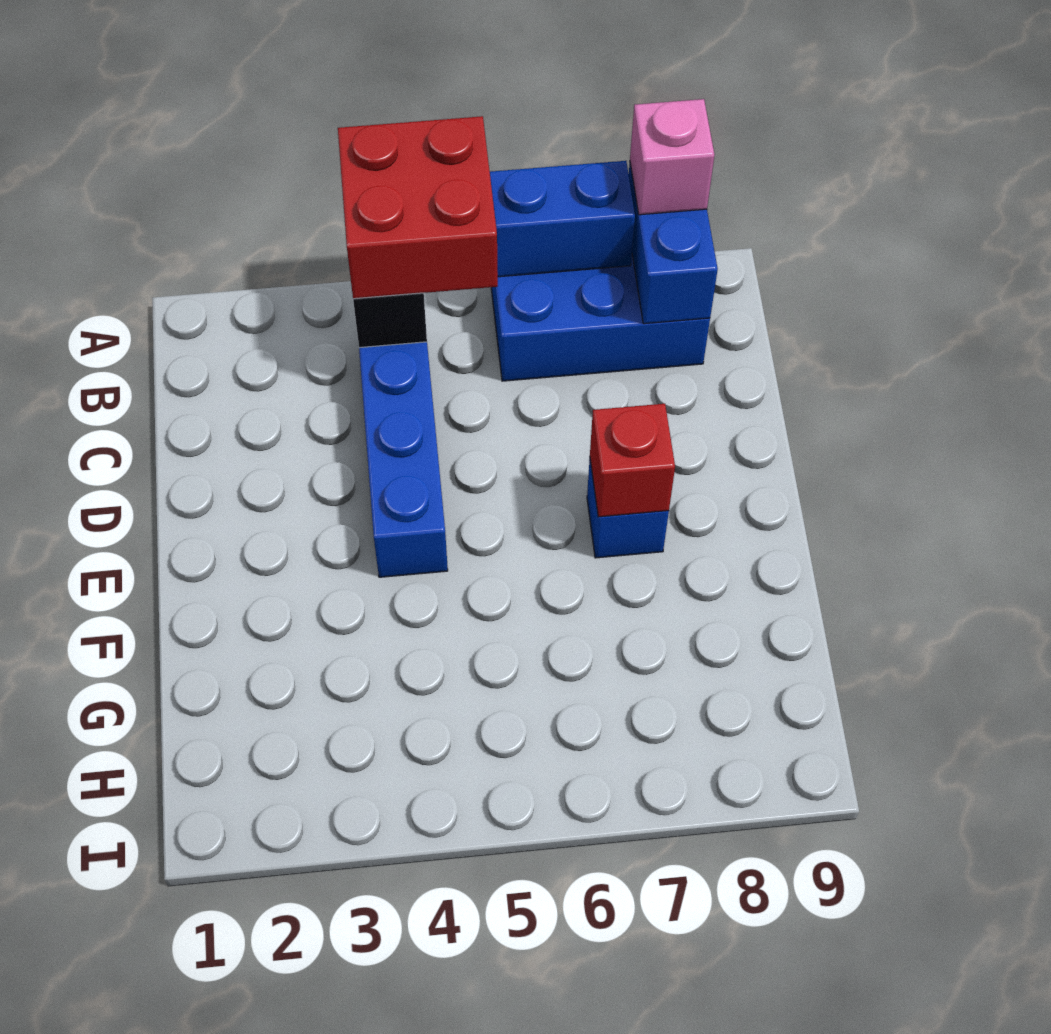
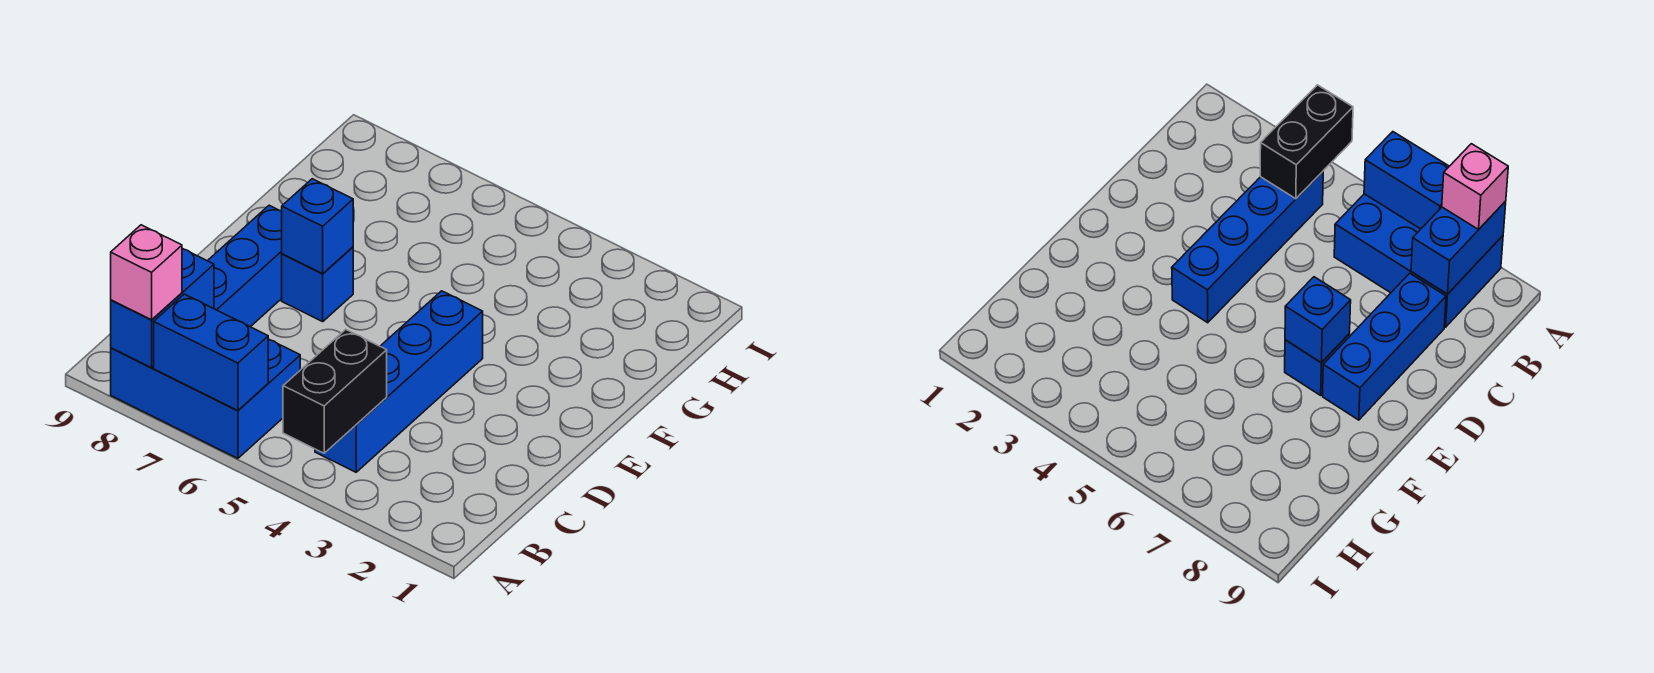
red 2x2 brick [338,116,498,299] -> none
none -> blue 1x3 brick [208,205,282,327]
red 1x1 brick [590,404,675,517] -> blue 1x1 brick [282,179,353,274]

